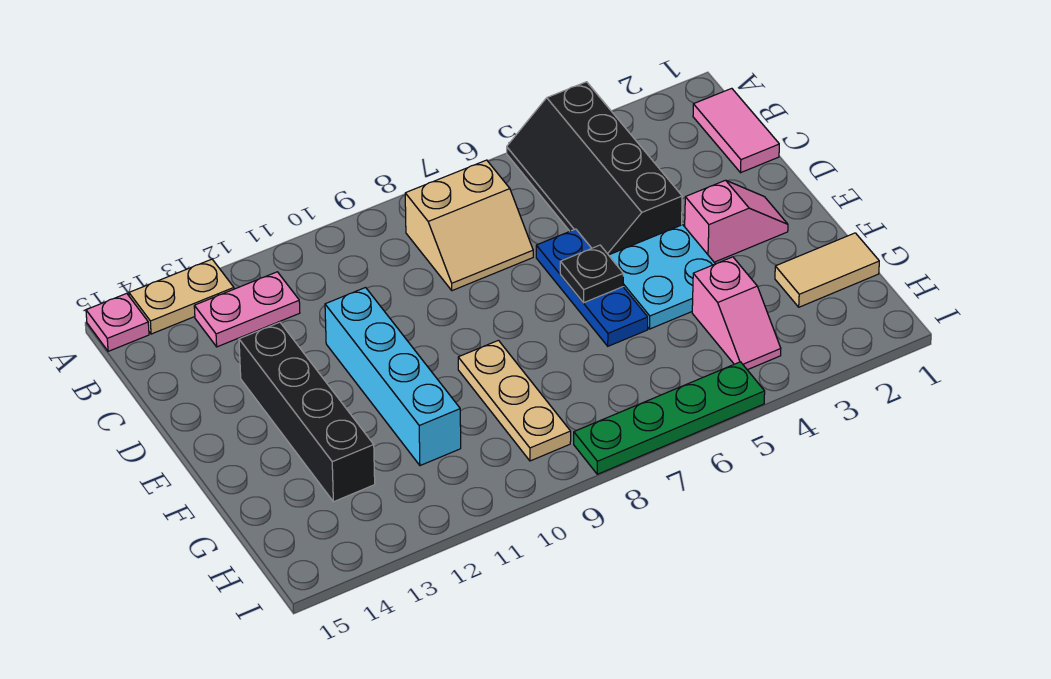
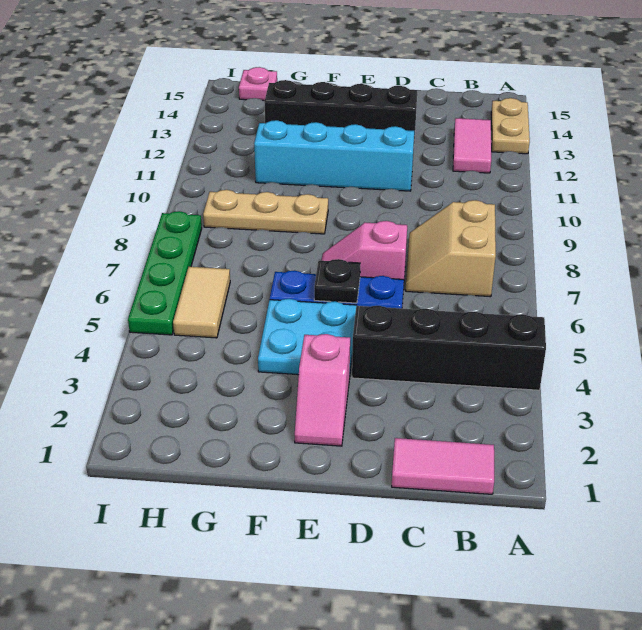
pink 1x1 plate [86,293,149,351] -> pink 1x1 plate moved to [239,67,277,101]
pink 1x2 plate [194,272,300,347] -> pink 1x2 tile [453,118,491,173]
tan 1x2 tile [775,233,879,307] -> tan 1x2 tile moved to [173,267,230,338]
pink 1x2 slope [692,257,781,370] -> pink 1x2 slope moved to [321,221,407,279]

